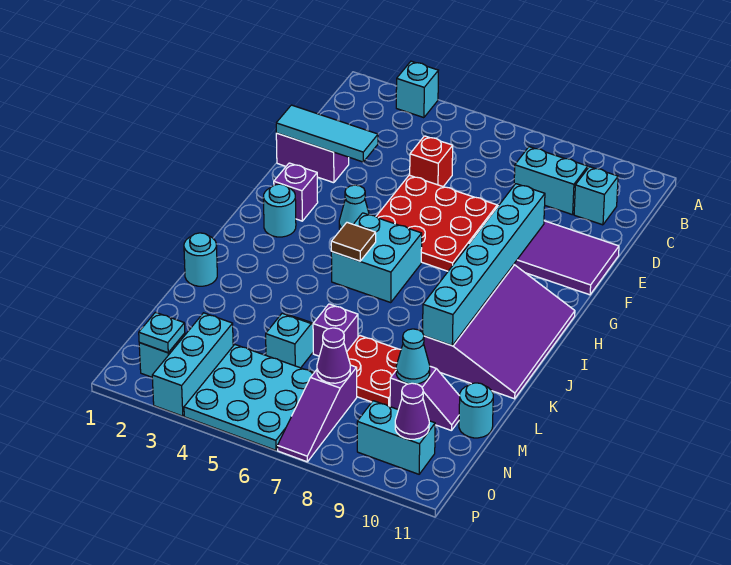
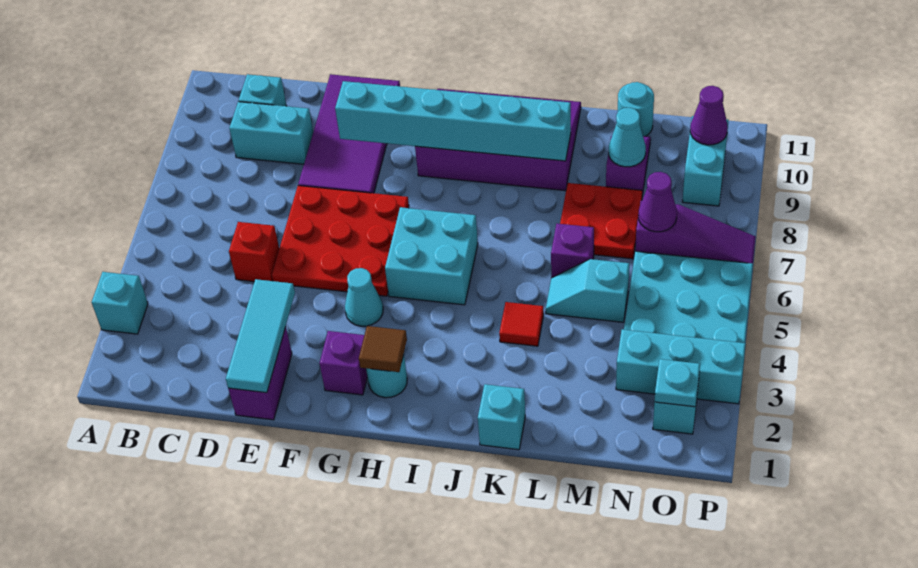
cyan 1x2 brick [514,147,588,215] -> cyan 1x2 brick turned to [229,102,313,164]
brown 1x1 tile [331,222,376,261] -> brown 1x1 tile moved to [359,326,407,372]
cyan 1x1 round brick [184,233,217,286] -> cyan 1x1 brick [478,384,525,450]
none -> red 1x1 tile [499,302,544,346]

